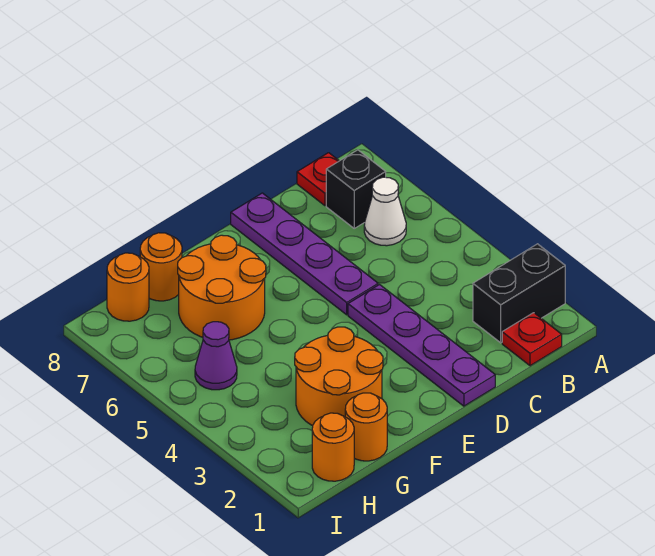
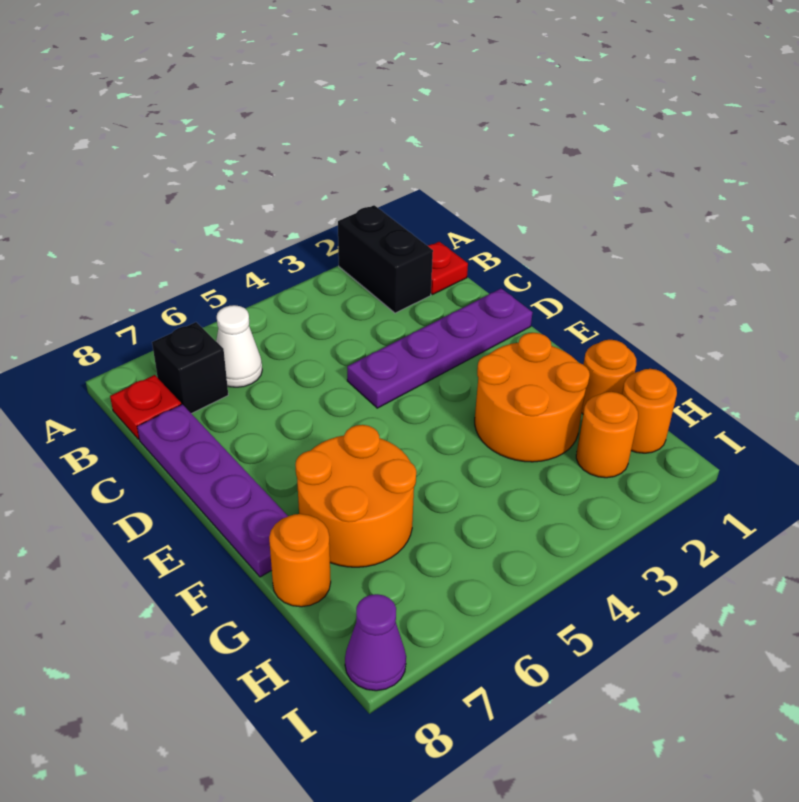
purple 1x4 plate [231,193,378,315] -> purple 1x4 plate turned to [137,404,288,577]
purple 1x1 cone [195,322,237,390] -> purple 1x1 cone moved to [345,594,406,691]
orange 1x1 round brick [107,253,149,321] -> orange 1x1 round brick moved to [576,392,638,478]

